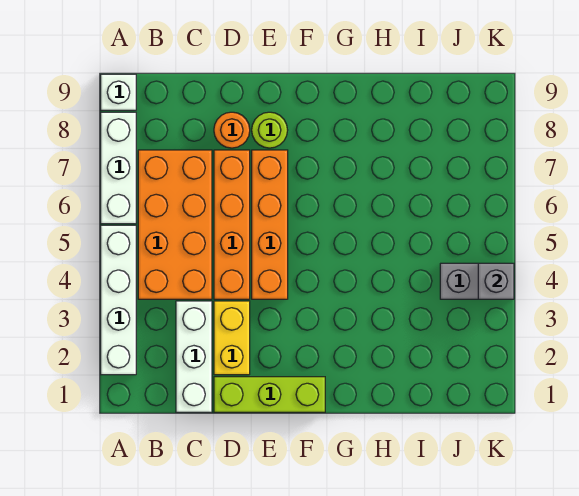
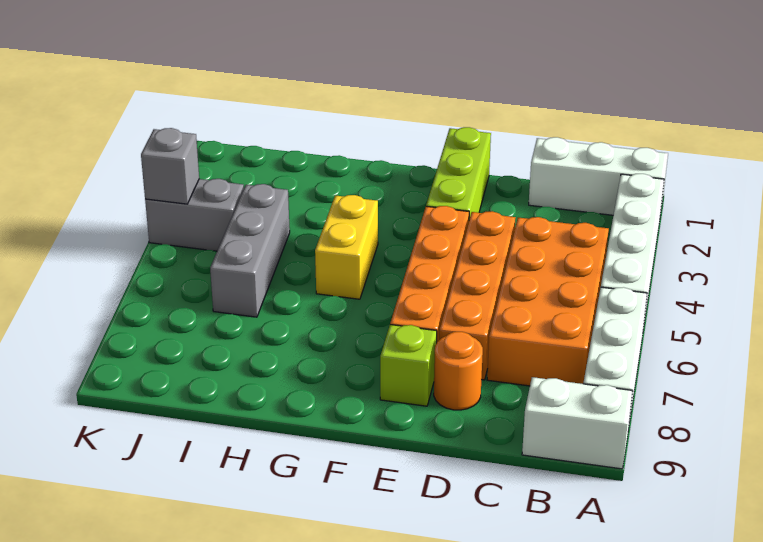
white 1x1 brick [101,74,136,110] -> white 1x2 brick [522,377,633,469]
white 1x3 brick [176,301,212,412] -> white 1x3 brick turned to [529,137,668,215]
lime 1x3 brick [214,377,325,412] -> lime 1x3 brick turned to [426,127,491,219]
yellow 1x2 brick [214,301,250,375] -> yellow 1x2 brick moved to [315,195,378,299]
lime 1x1 round brick [252,112,288,148] -> lime 1x1 brick [380,325,437,406]
none -> grey 1x3 brick [210,184,290,317]

